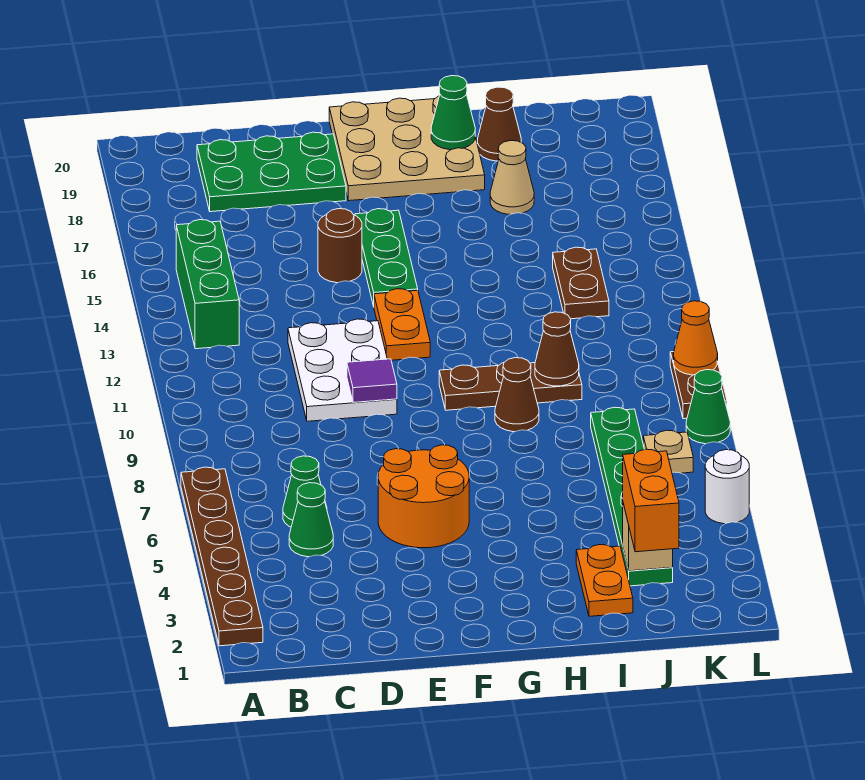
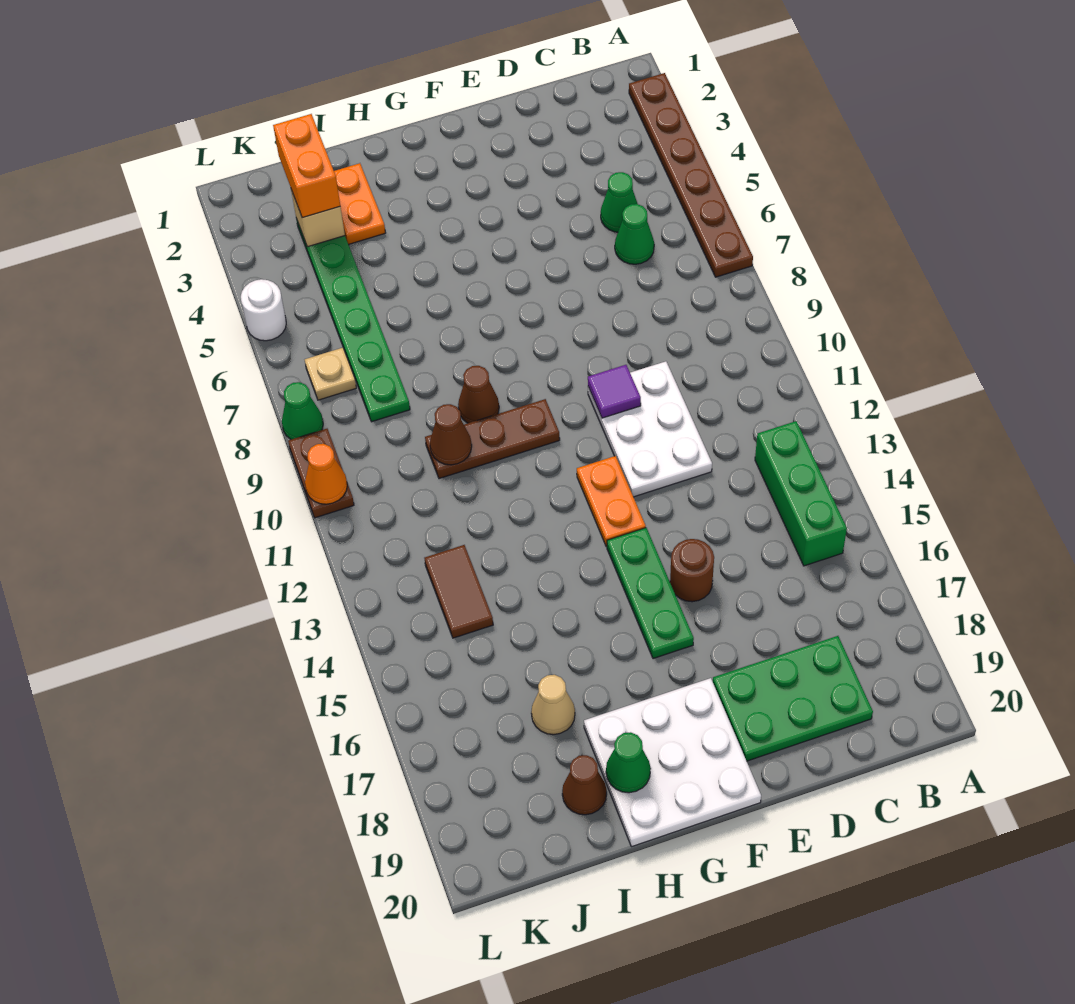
orange 2x2 round brick [378,445,469,548] -> none
tan 3x3 plate [329,96,485,201] -> white 3x3 plate [584,678,761,847]
brown 1x2 plate [553,247,609,319] -> brown 1x2 tile [425,545,493,638]

